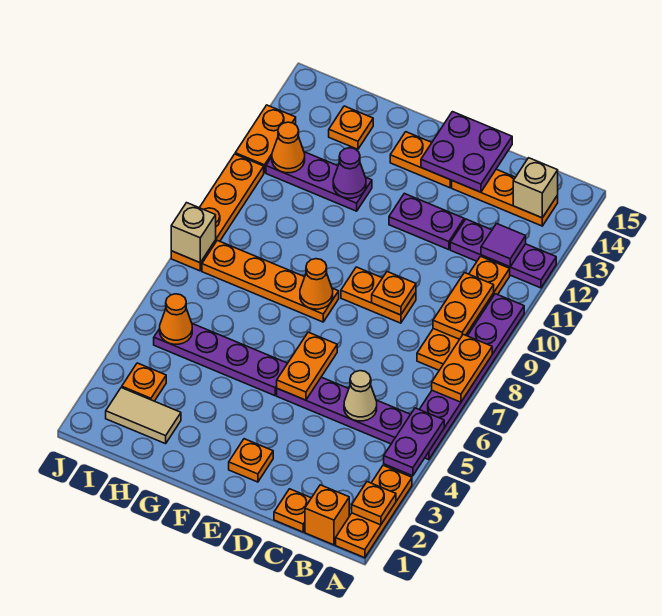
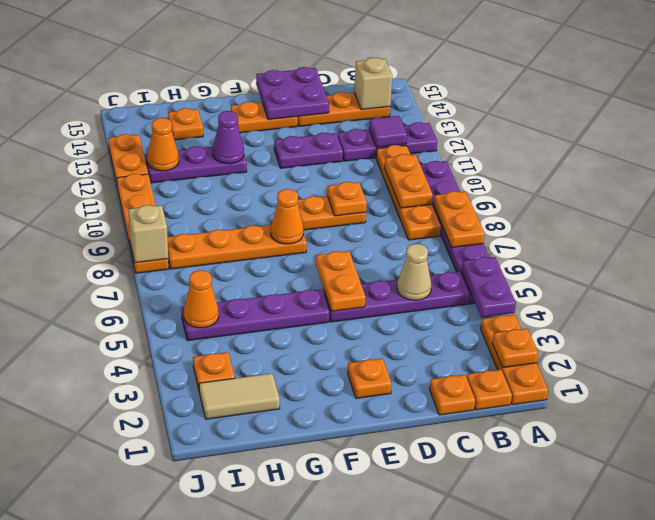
orange 1x1 brick [305,485,349,545] -> orange 1x1 plate [467,370,512,410]

